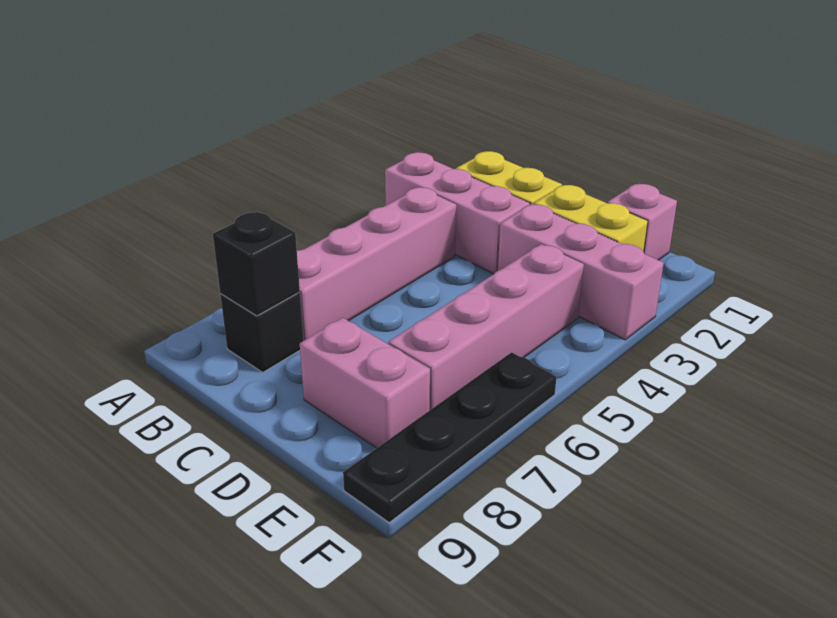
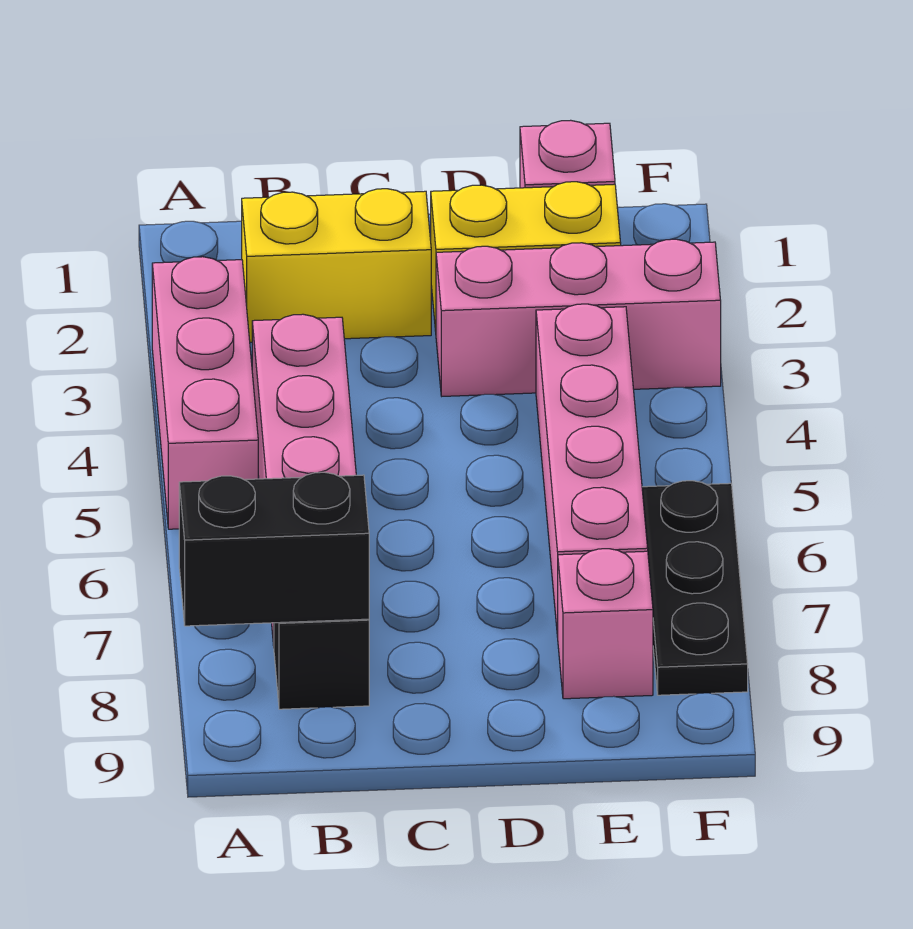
pink 1x3 brick [385,152,530,274] -> pink 1x3 brick turned to [152,257,258,529]
black 1x1 brick [213,212,300,316] -> black 1x2 brick [179,472,369,626]
pink 1x2 brick [300,318,430,448] -> pink 1x1 brick [558,549,653,699]
black 1x4 plate [343,352,556,522] -> black 1x3 plate [642,481,748,695]

